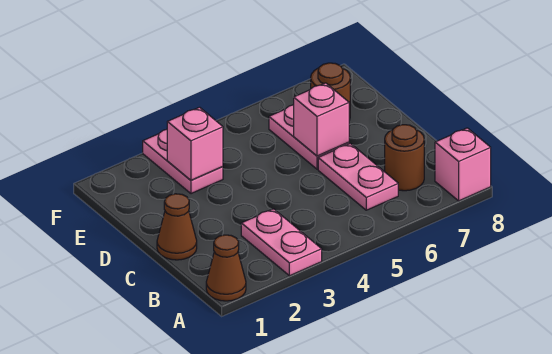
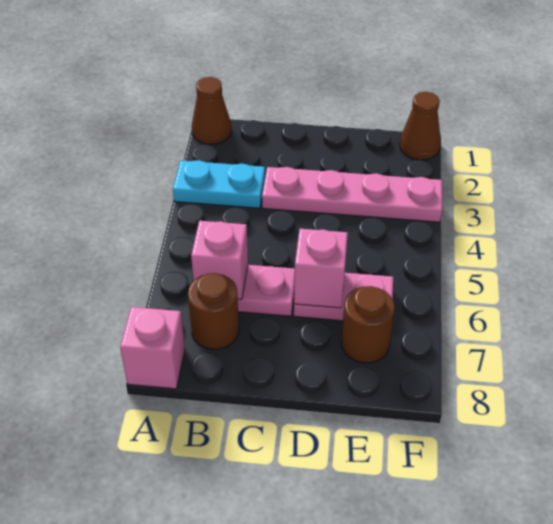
pink 1x2 plate [241,209,322,276] -> cyan 1x2 plate [173,160,265,208]
brown 1x1 cone [157,194,197,260] -> brown 1x1 cone moved to [400,92,441,160]
pink 1x2 plate [143,129,223,194] -> pink 1x4 plate [262,167,442,222]
pink 1x1 brick [167,107,223,180] -> pink 1x1 brick moved to [191,221,248,300]

